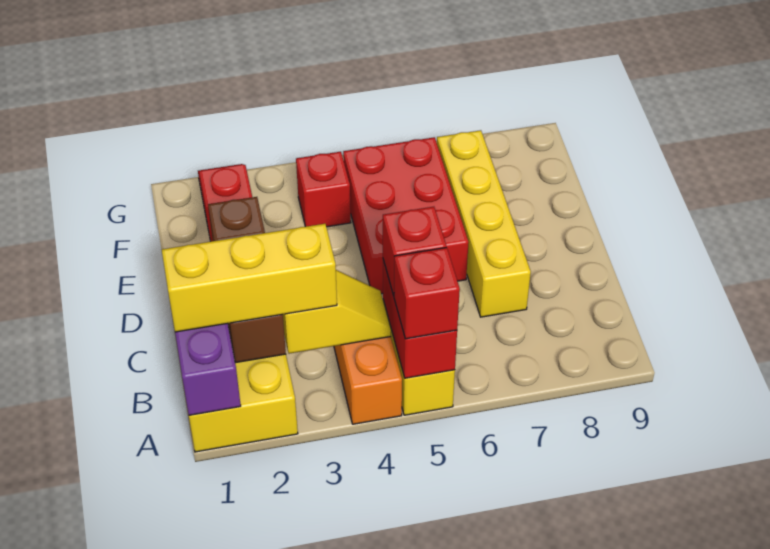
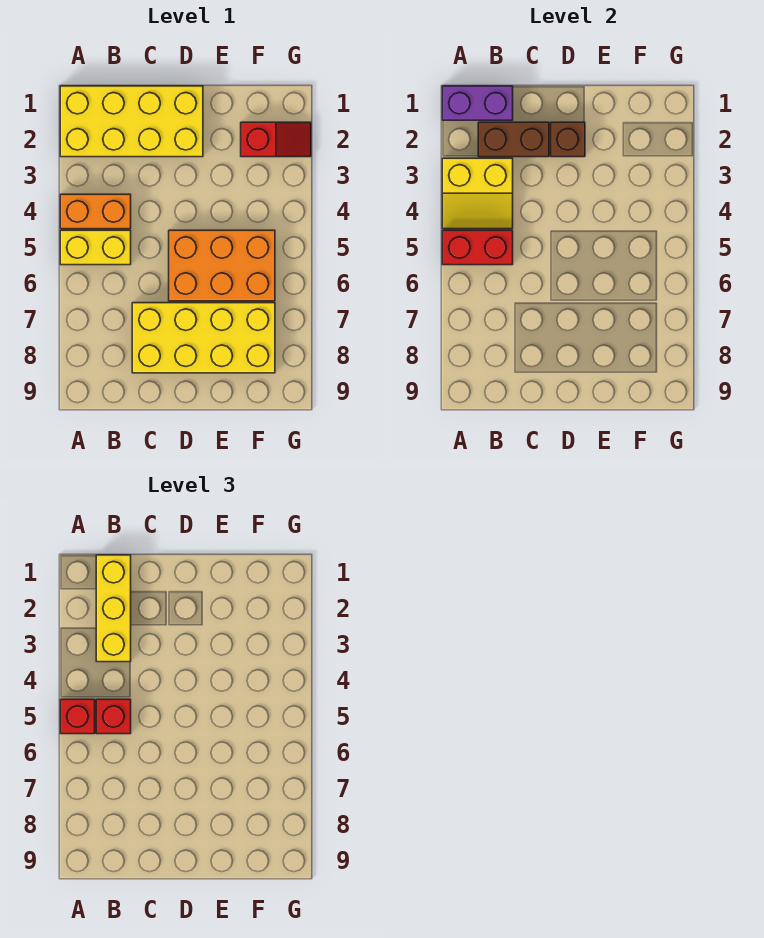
yellow 1x2 slope [283,270,391,354] -> yellow 2x2 slope [442,158,513,229]
yellow 1x4 brick [437,130,531,317] -> yellow 2x4 brick [132,303,275,373]
red 2x3 brick [343,137,469,294] -> orange 2x3 brick [169,230,275,301]
red 1x1 brick [296,152,351,227] -> none

